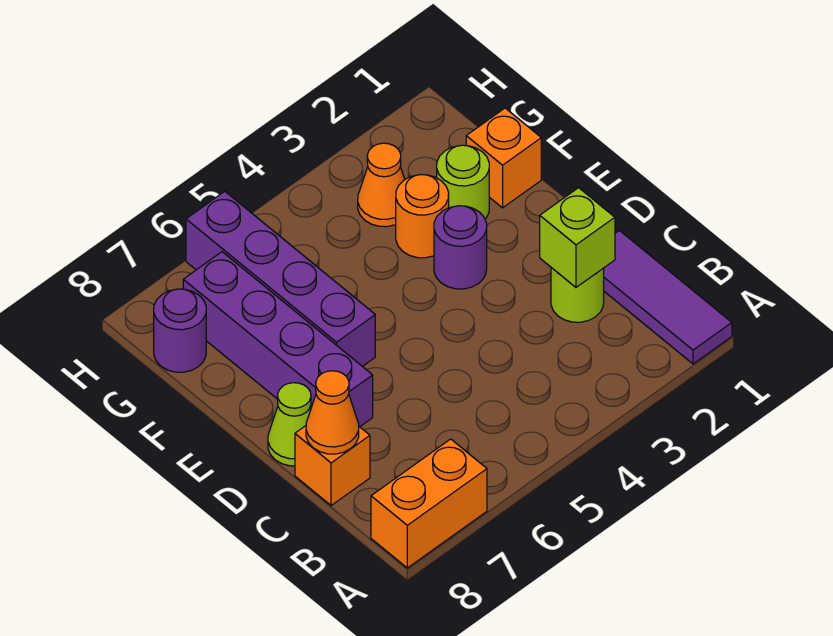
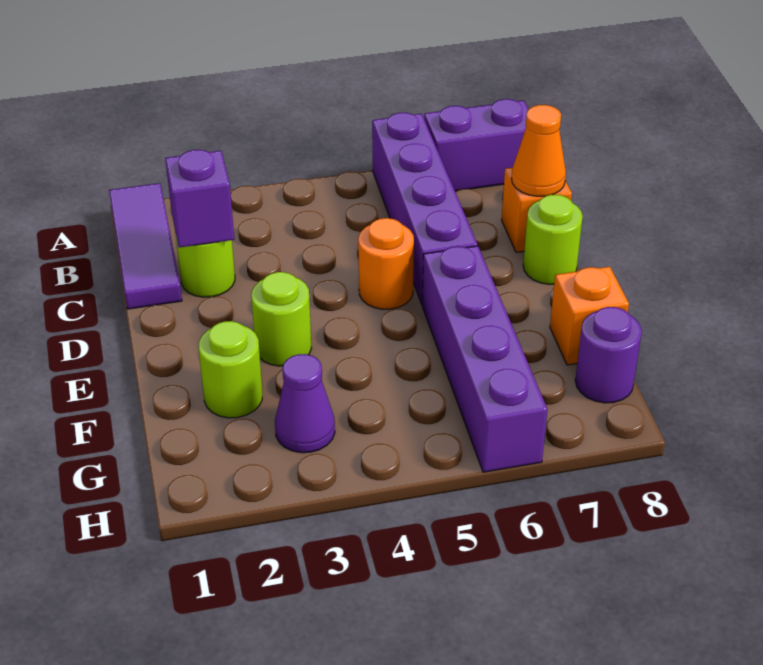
orange 1x2 brick [371,439,487,568] -> purple 1x2 brick [424,99,529,191]
lime 1x1 brick [540,188,615,287] -> purple 1x1 brick [165,150,234,248]
purple 1x4 brick [183,252,373,427] -> purple 1x4 brick moved to [372,112,477,304]
lime 1x1 cone [268,383,311,466] -> lime 1x1 round brick [523,195,583,285]
purple 1x1 round brick [434,206,487,289] -> lime 1x1 round brick [251,272,311,366]
orange 1x1 brick [466,108,541,208] -> orange 1x1 brick moved to [550,266,629,365]
orange 1x1 round brick [396,175,449,258] -> orange 1x1 round brick moved to [358,218,414,309]
orange 1x1 cone [358,143,405,227] -> purple 1x1 cone [275,354,335,453]

